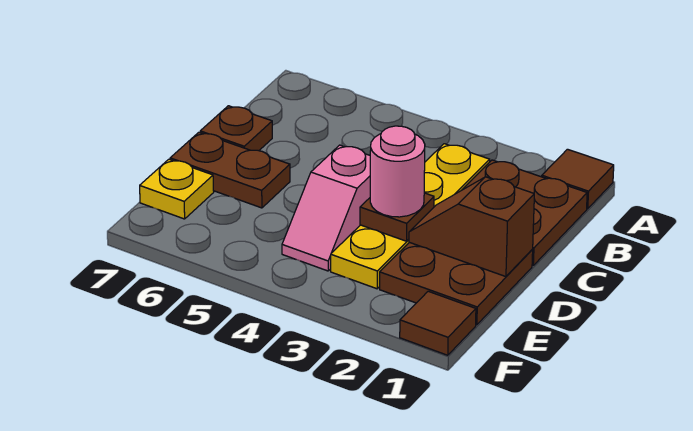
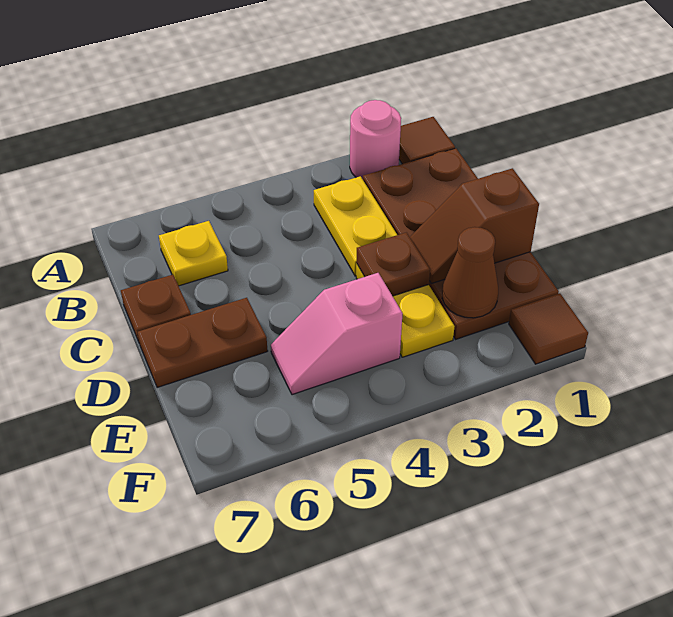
pink 1x1 round brick [370,126,425,217] -> pink 1x1 round brick moved to [350,100,401,179]
pink 1x2 slope [282,145,370,271] -> pink 1x2 slope turned to [271,273,403,395]
none -> brown 1x1 cone [442,227,498,318]
yellow 1x1 plate [140,159,214,219] -> yellow 1x1 plate moved to [159,221,228,286]

